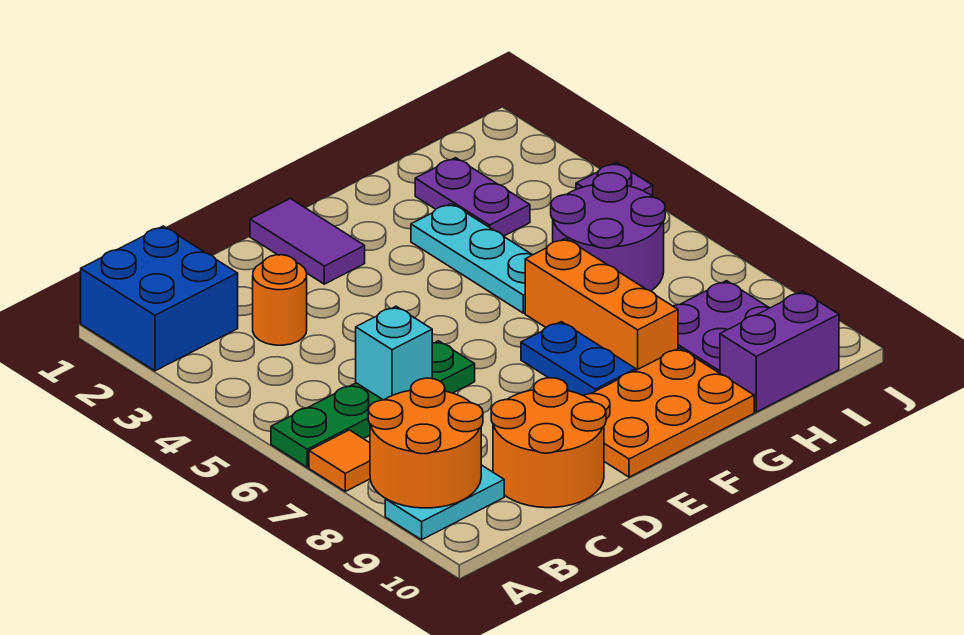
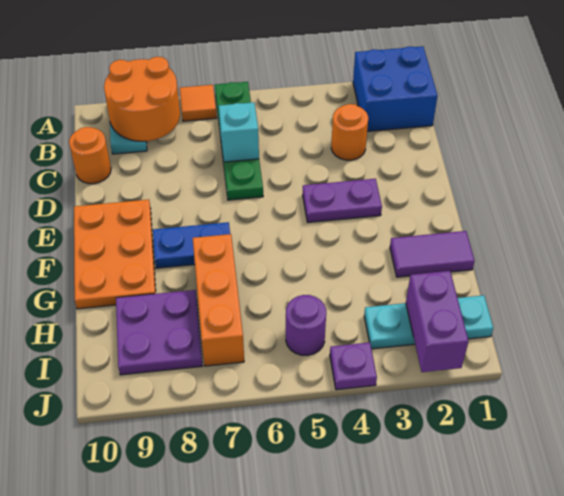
orange 2x2 round brick [491,378,606,508] -> orange 1x1 round brick [69,127,111,184]
purple 1x2 tile [250,199,365,284] -> purple 1x2 tile moved to [390,231,475,277]
cyan 1x3 plate [411,203,532,313] -> cyan 1x3 plate moved to [364,295,493,349]
orange 1x3 brick [525,238,678,370] -> orange 1x3 brick turned to [193,234,244,366]
purple 1x2 plate [415,158,530,236] -> purple 1x2 plate moved to [303,179,382,223]
purple 2x2 round brick [551,173,665,291] -> purple 1x1 round brick [286,295,326,356]
purple 1x2 brick [720,291,839,412] -> purple 1x2 brick moved to [406,271,468,372]

